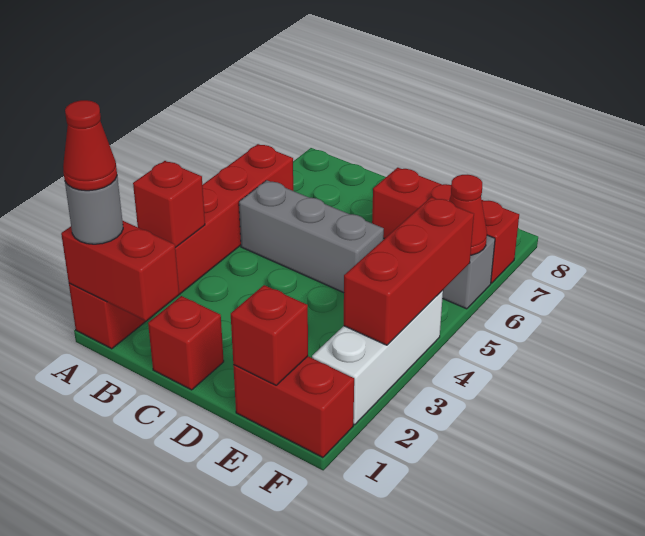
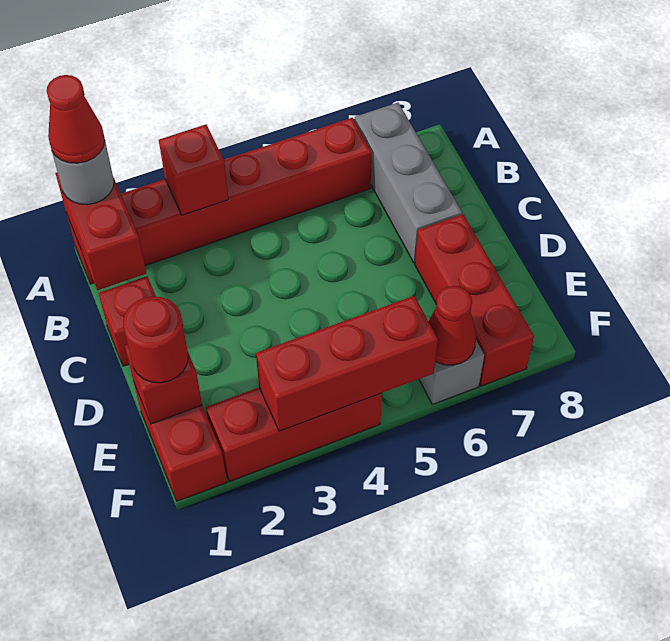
grey 1x3 brick [239,180,384,293] -> grey 1x3 brick moved to [355,103,462,263]
none -> red 1x1 round brick [123,296,188,383]
white 1x3 brick [312,290,443,425] -> red 1x3 brick [206,387,382,481]

